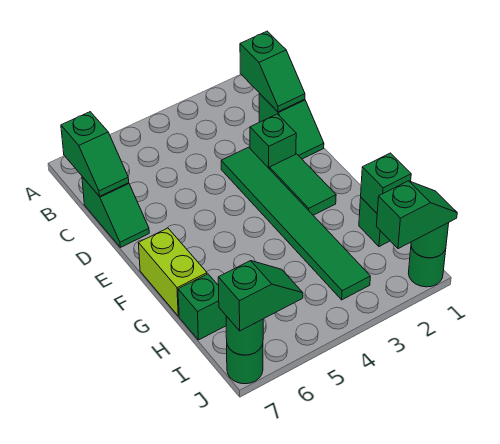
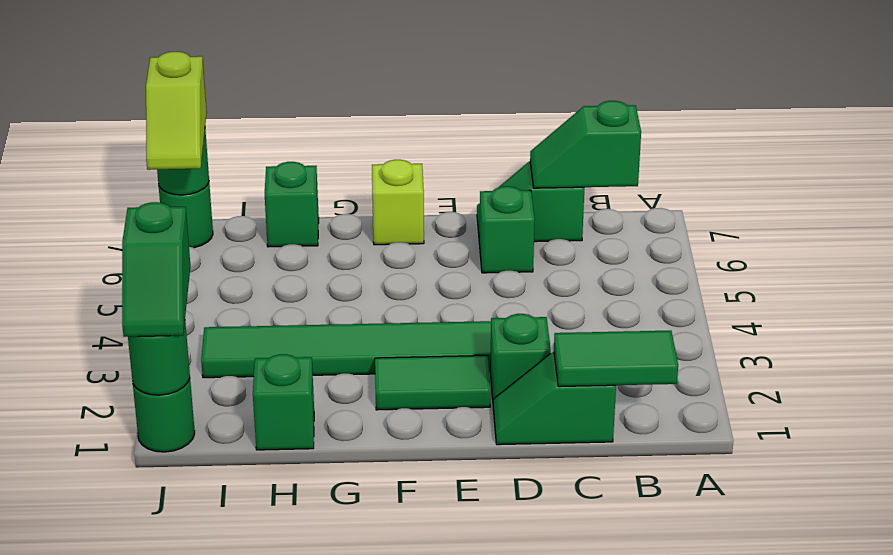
green 1x2 slope [240,31,305,112] -> green 1x2 tile [554,331,678,387]
lime 1x2 brick [138,228,207,316] -> lime 1x1 brick [372,160,424,245]
green 1x1 brick [361,153,411,213] -> green 1x1 brick moved to [479,186,535,273]
green 1x2 slope [218,261,303,331] -> lime 1x2 slope [146,52,207,170]

